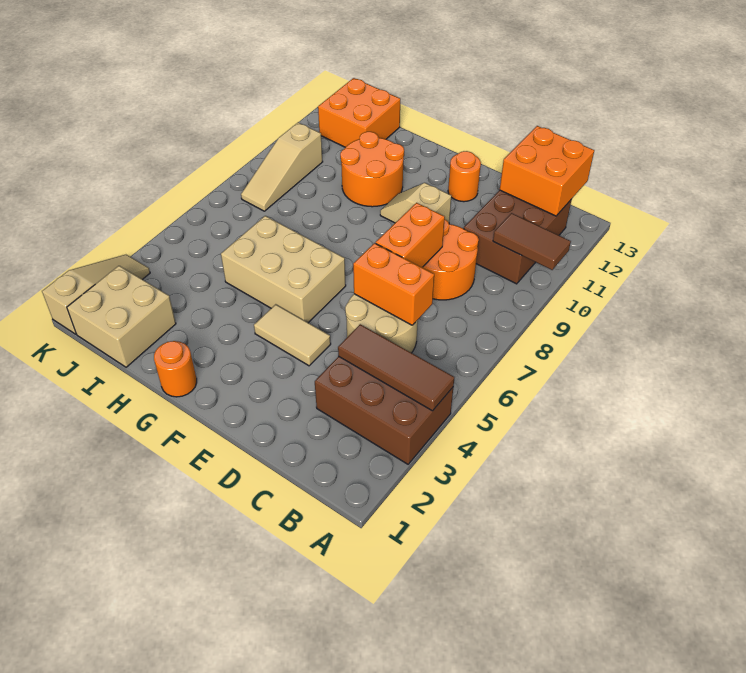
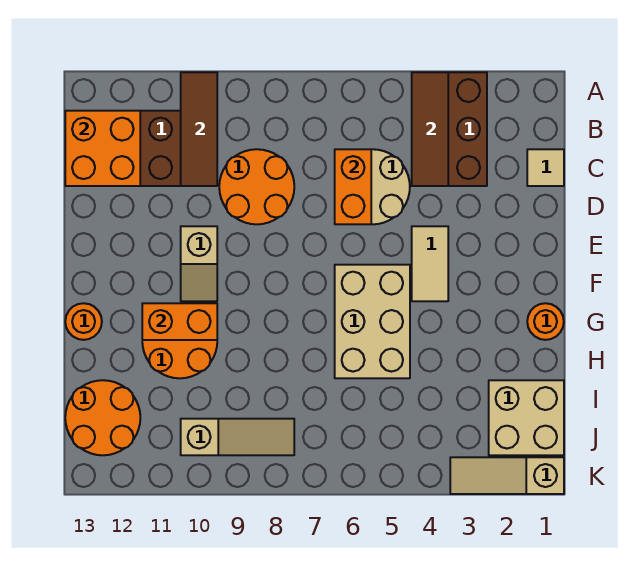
brown 1x2 tile [493,213,571,270] -> brown 1x3 tile [181,72,217,186]
none -> tan 1x1 tile [527,149,564,186]
orange 1x2 brick [376,203,445,267] -> orange 1x2 brick moved to [142,303,217,340]
orange 1x1 round brick [448,151,481,202] -> orange 1x1 round brick moved to [65,303,102,340]
orange 2x2 brick [318,78,400,147] -> orange 2x2 round brick [65,380,140,455]

